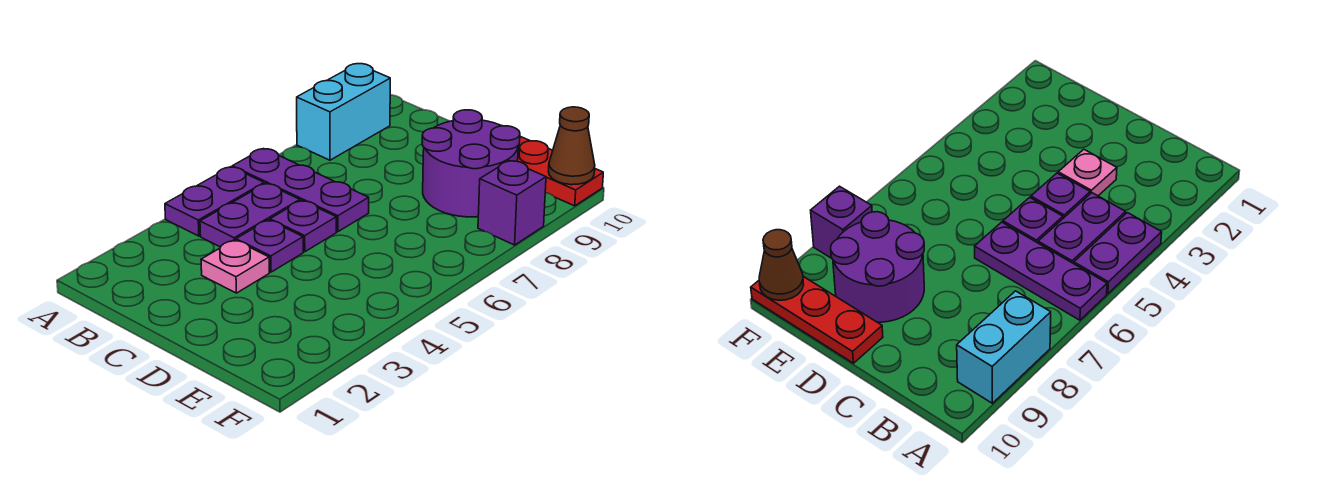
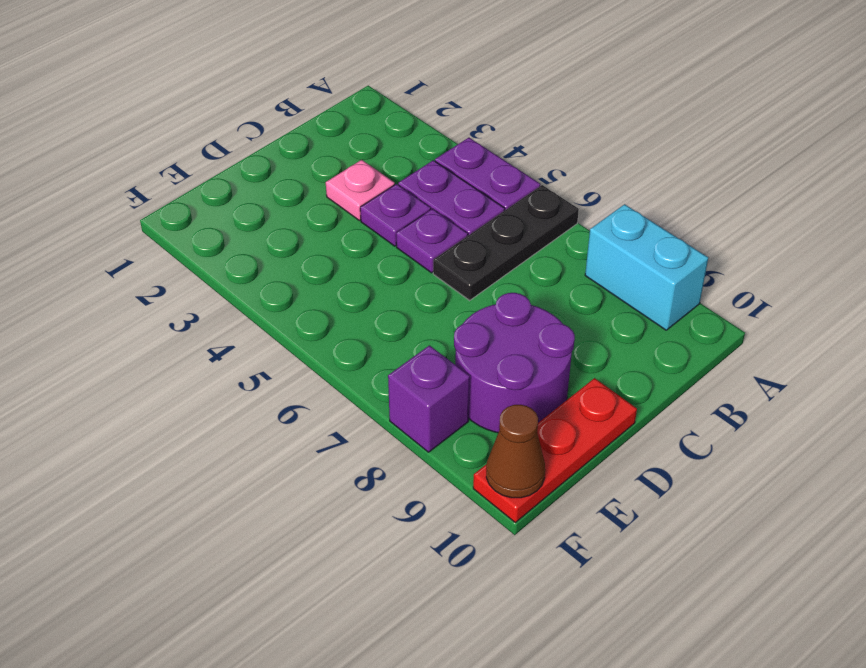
purple 1x3 plate [232,149,369,232] -> black 1x3 plate [433,185,579,300]

